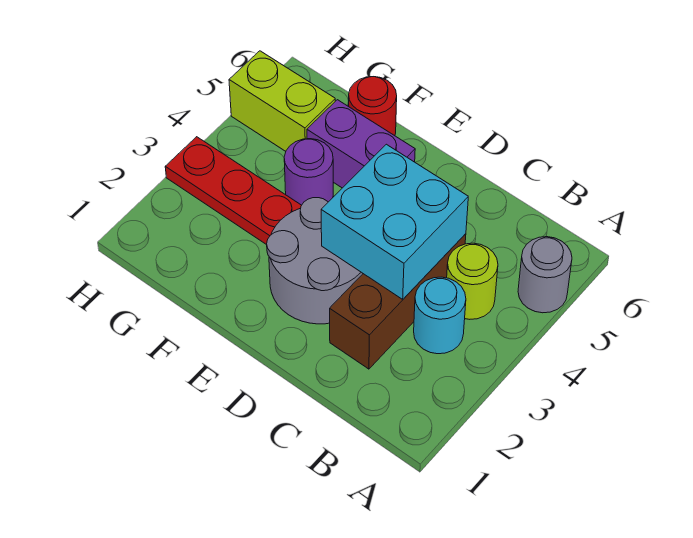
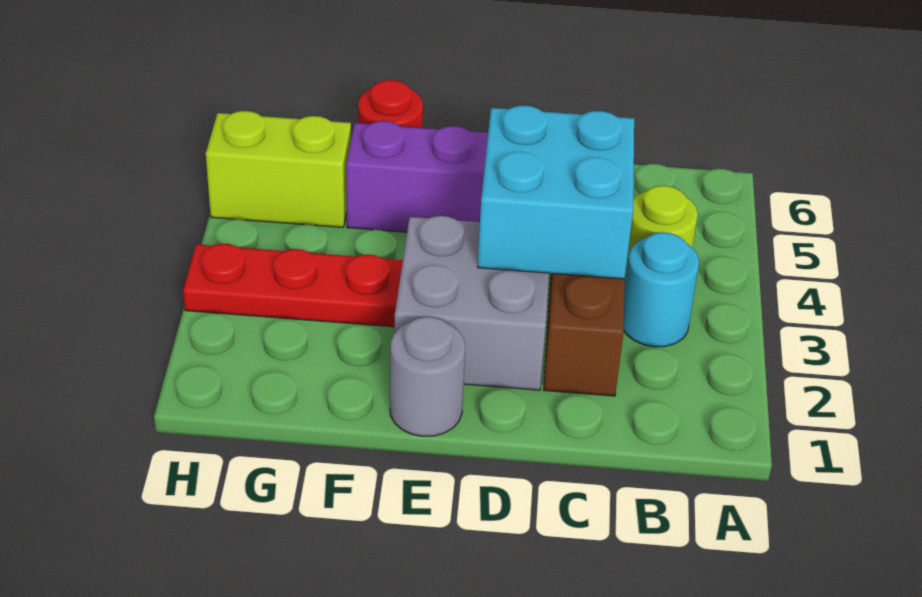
grey 1x1 round brick [518,237,572,313] -> grey 1x1 round brick moved to [390,317,465,436]
grey 2x2 round brick [267,198,363,324] -> grey 2x2 brick [395,216,549,390]
purple 1x1 round brick [284,139,333,205] -> none

